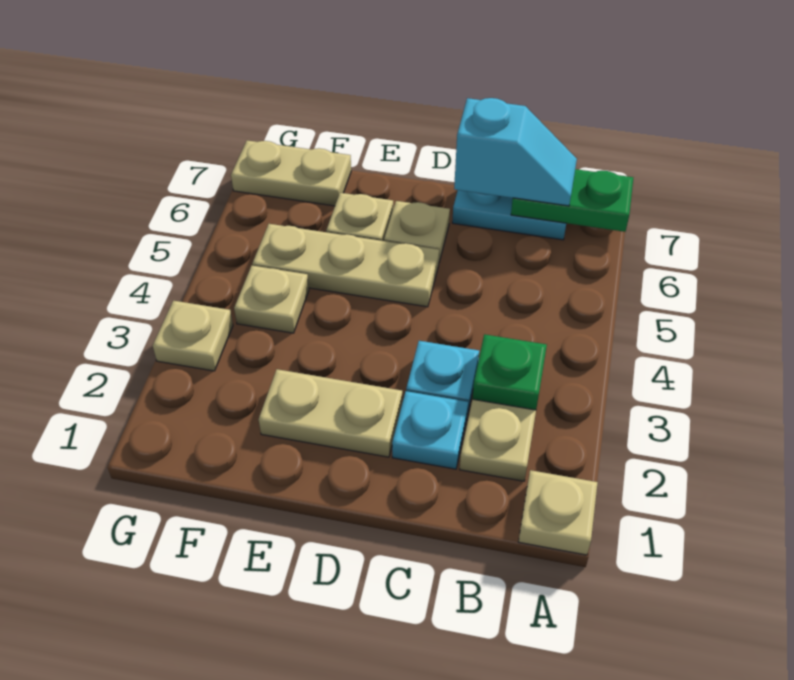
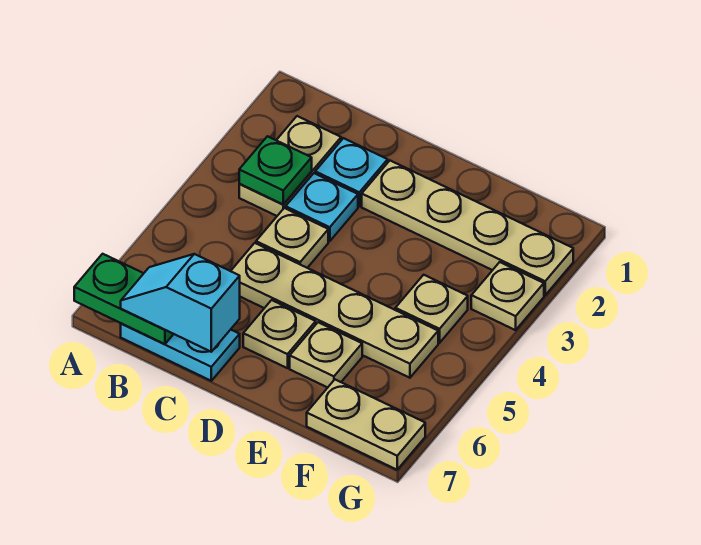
tan 1x1 plate [518,470,598,555] -> tan 1x1 plate moved to [256,208,328,268]
tan 1x2 plate [259,369,402,457] -> tan 1x4 plate [362,161,573,295]
tan 1x3 plate [252,224,439,307] -> tan 1x4 plate [231,243,438,378]

